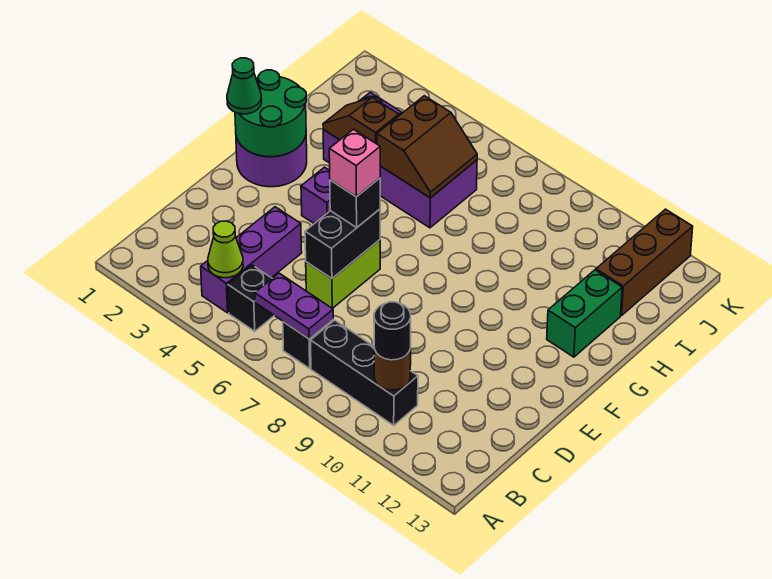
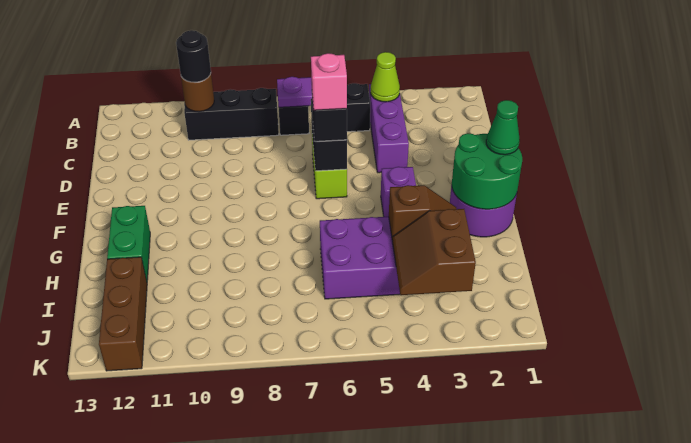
brown 2x2 slope [377,96,477,198] -> brown 2x2 slope moved to [392,209,476,295]

